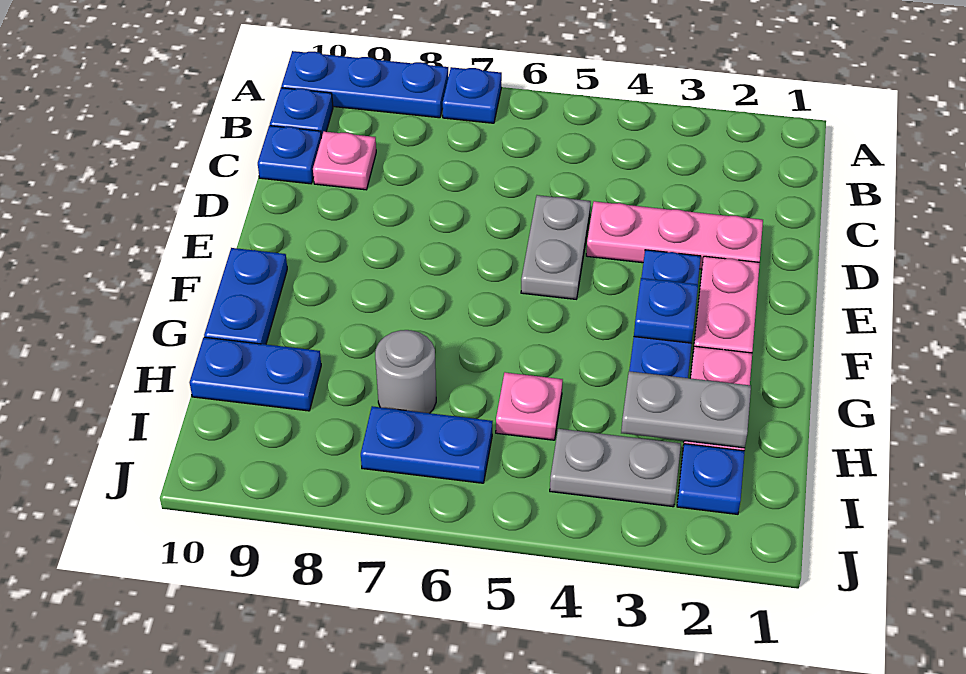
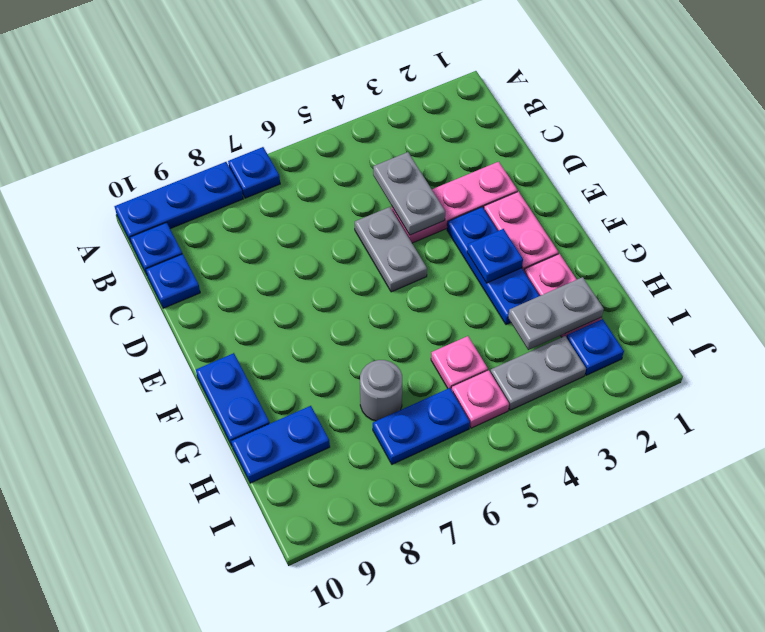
none -> grey 1x2 plate [373,152,445,235]
pink 1x1 plate [313,131,376,190] -> pink 1x1 plate moved to [452,370,509,428]

